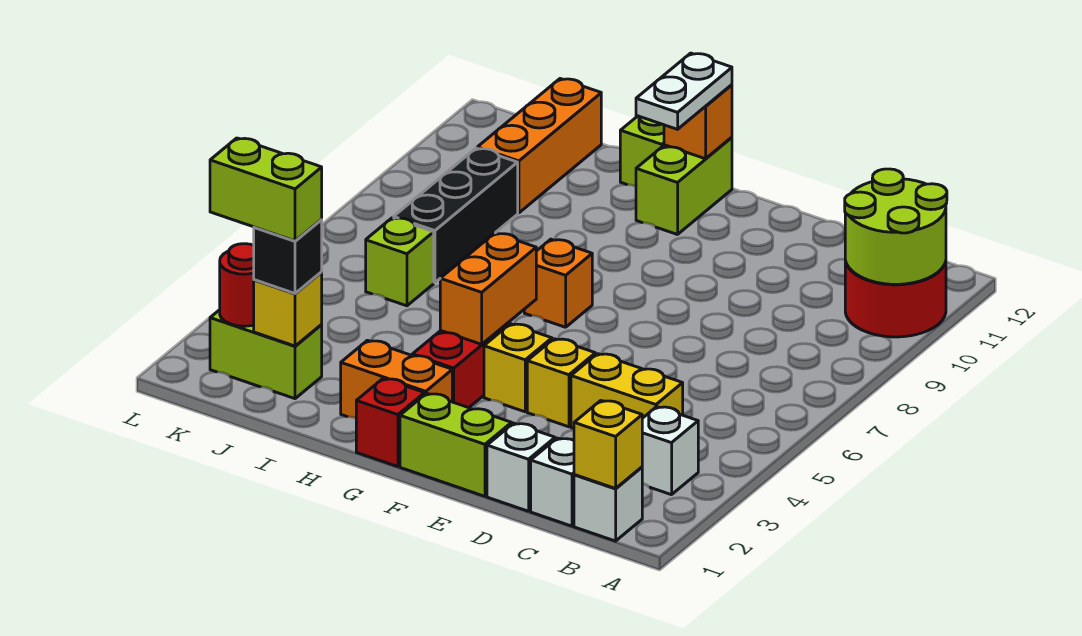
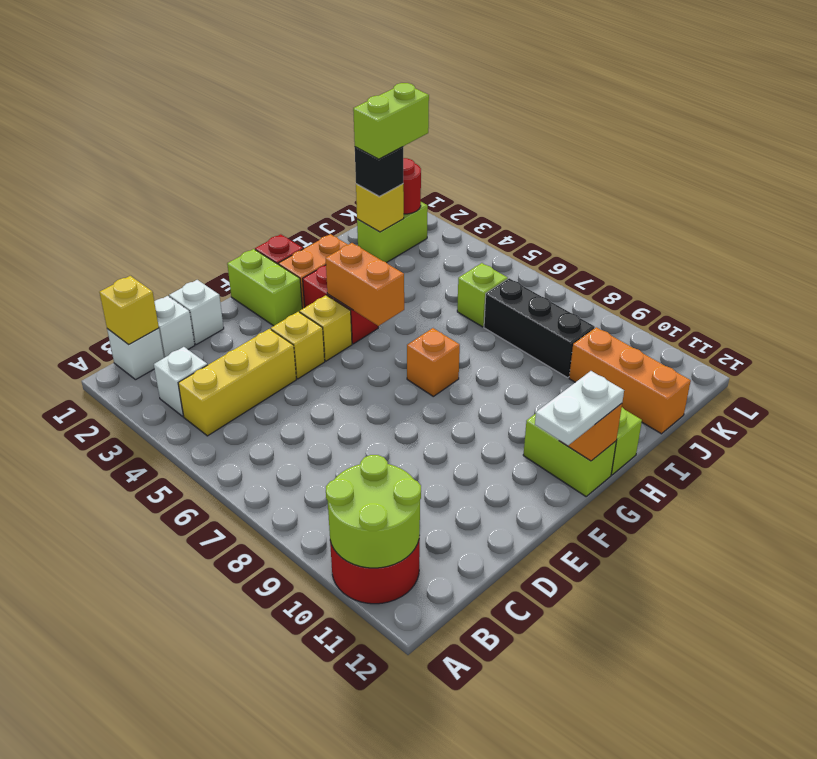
yellow 1x2 brick [571,354,683,428] -> yellow 1x3 brick [178,329,296,436]
lime 1x2 brick [400,393,512,496] -> lime 1x2 brick turned to [227,249,302,326]
white 1x2 plate [636,53,732,129] -> white 1x2 plate turned to [535,371,624,445]

